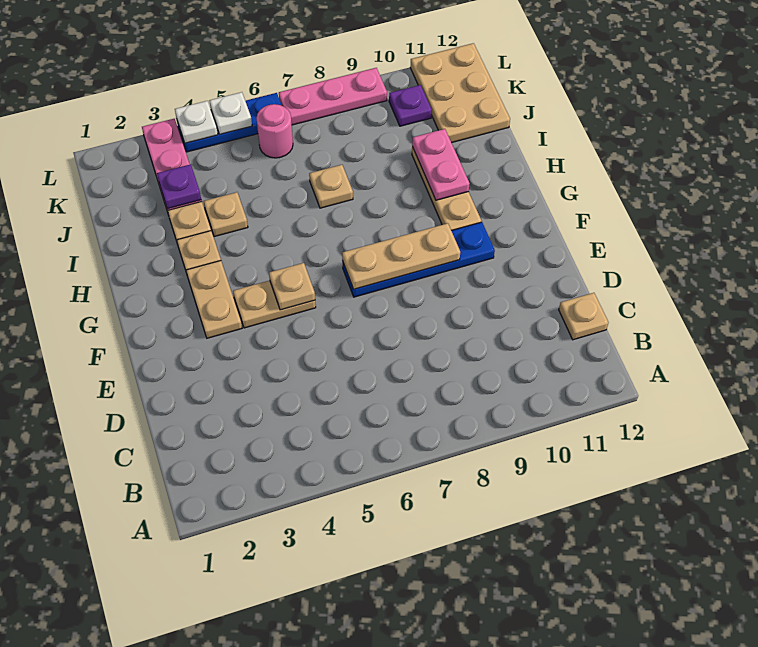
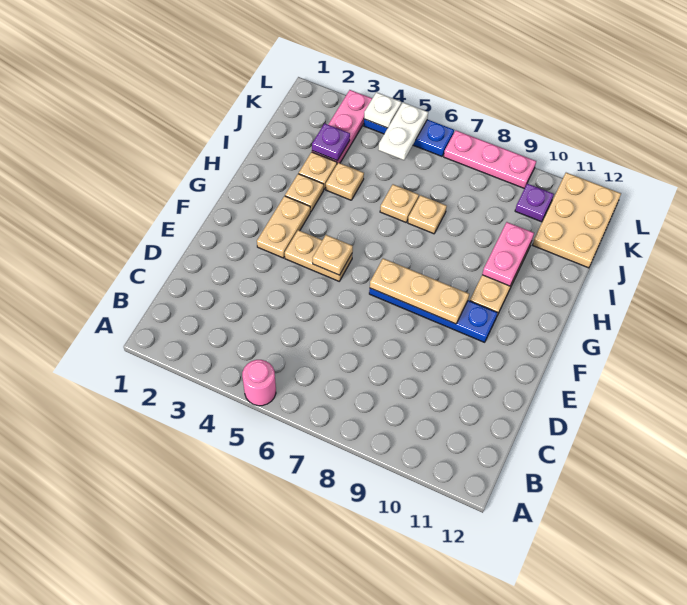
tan 1x1 plate [559,293,608,340] -> tan 1x1 plate moved to [380,184,419,222]
pink 1x1 round brick [257,104,293,158] -> pink 1x1 round brick moved to [242,360,276,406]
white 1x1 plate [209,92,252,134] -> white 1x2 plate [378,103,428,160]

